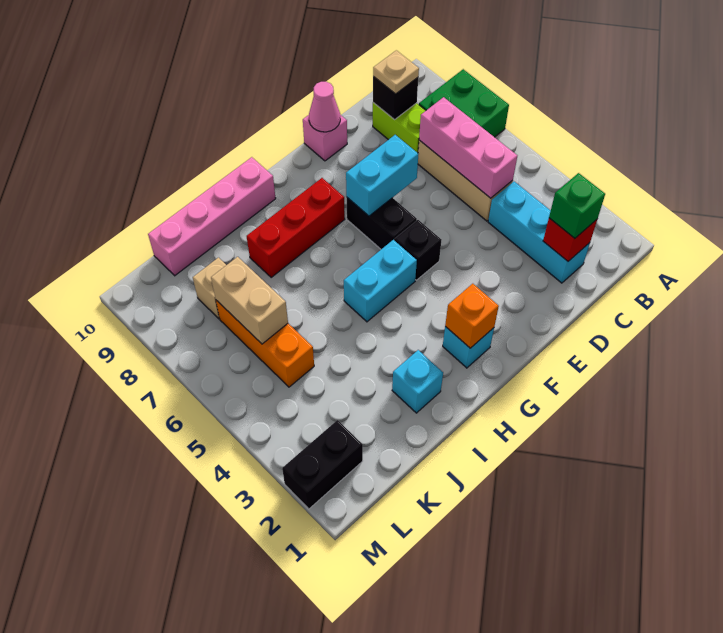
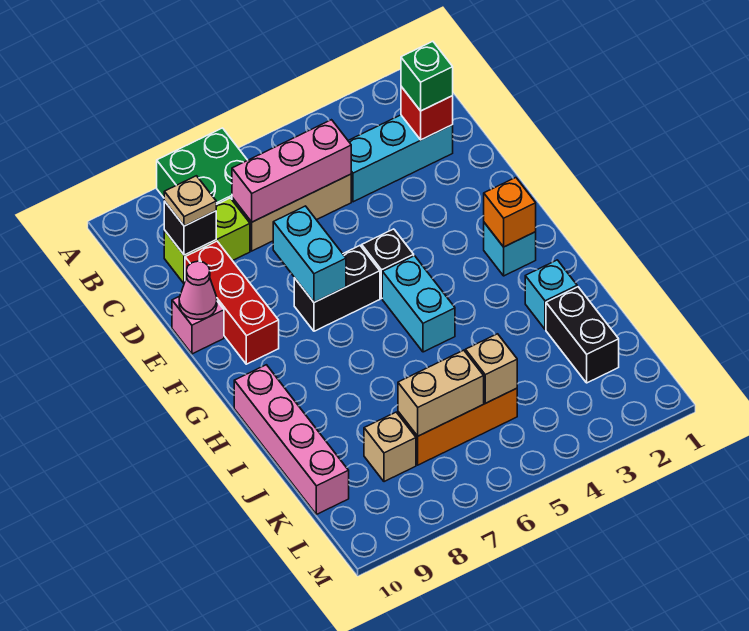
red 1x3 brick [247,178,345,277] -> red 1x3 brick moved to [185,241,279,364]
none -> tan 1x1 brick [465,334,517,403]
black 1x2 brick [282,420,363,509] -> black 1x2 brick moved to [546,287,619,383]

